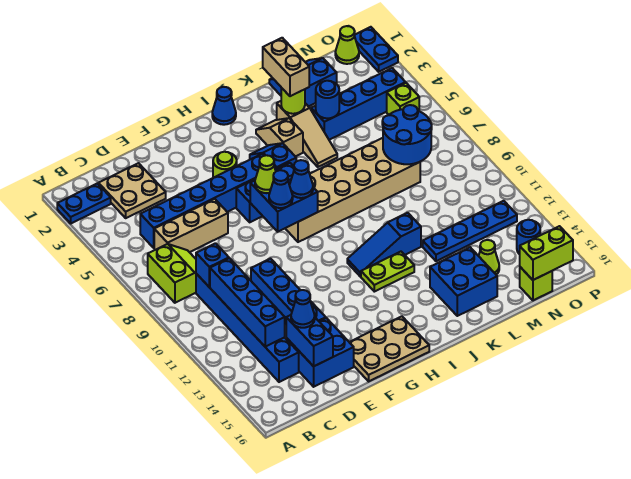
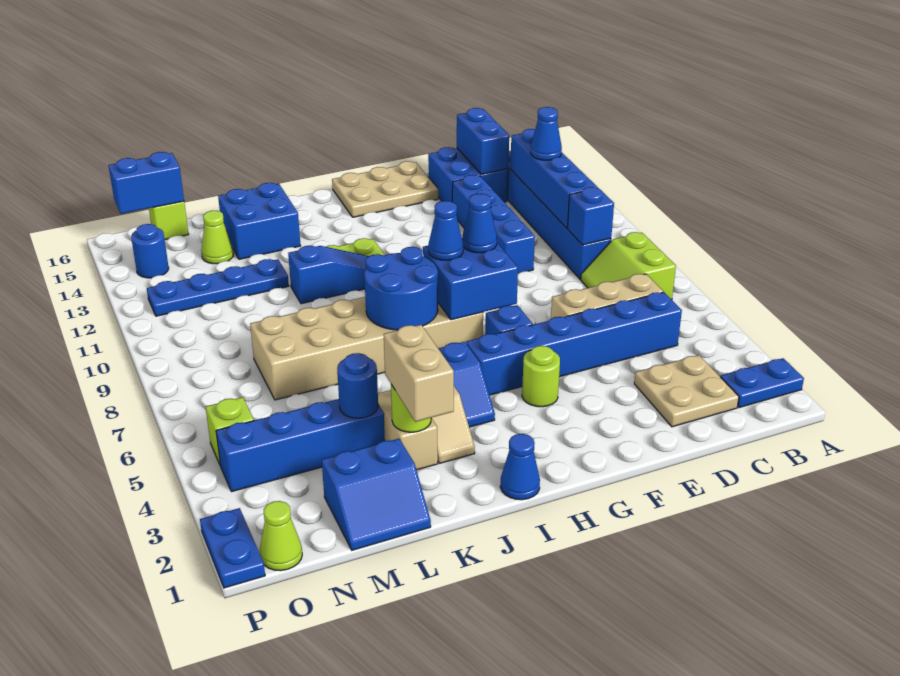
blue 1x1 cone [291,290,315,328] -> blue 1x1 cone moved to [530,107,562,160]
lime 1x1 cone [255,155,276,193] -> none
blue 2x2 round brick [382,105,432,164] -> blue 2x2 round brick moved to [364,247,438,330]
lime 1x2 brick [520,226,573,280] -> blue 1x2 brick [108,152,184,214]

